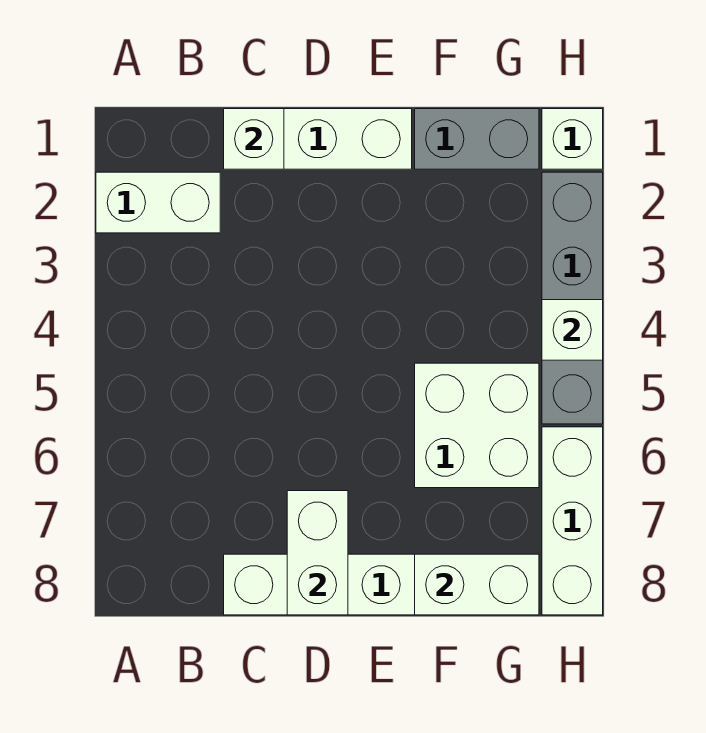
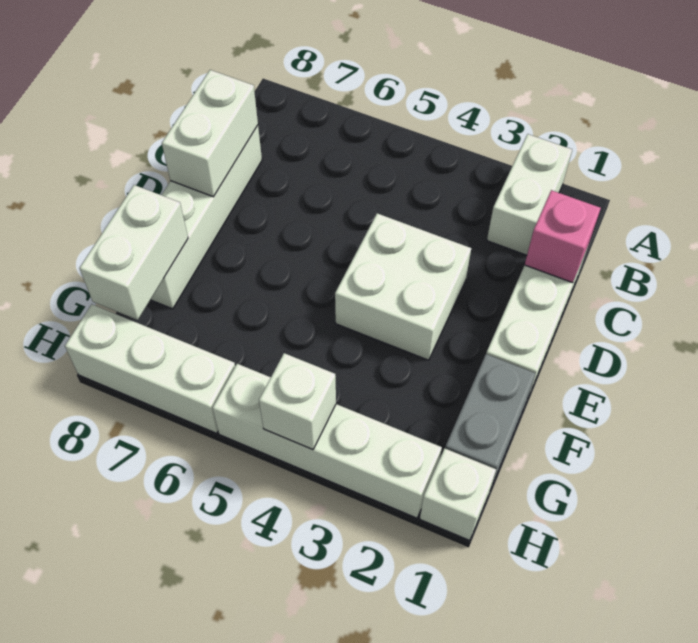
white 1x1 brick [224,109,284,169] -> pink 1x1 brick [525,190,601,283]
white 1x2 brick [287,491,348,615] -> white 1x2 brick turned to [162,70,258,197]
white 2x2 brick [415,363,539,488] -> white 2x2 brick moved to [335,213,471,360]
grey 1x4 brick [542,172,603,424] -> white 1x4 brick [213,364,442,518]

